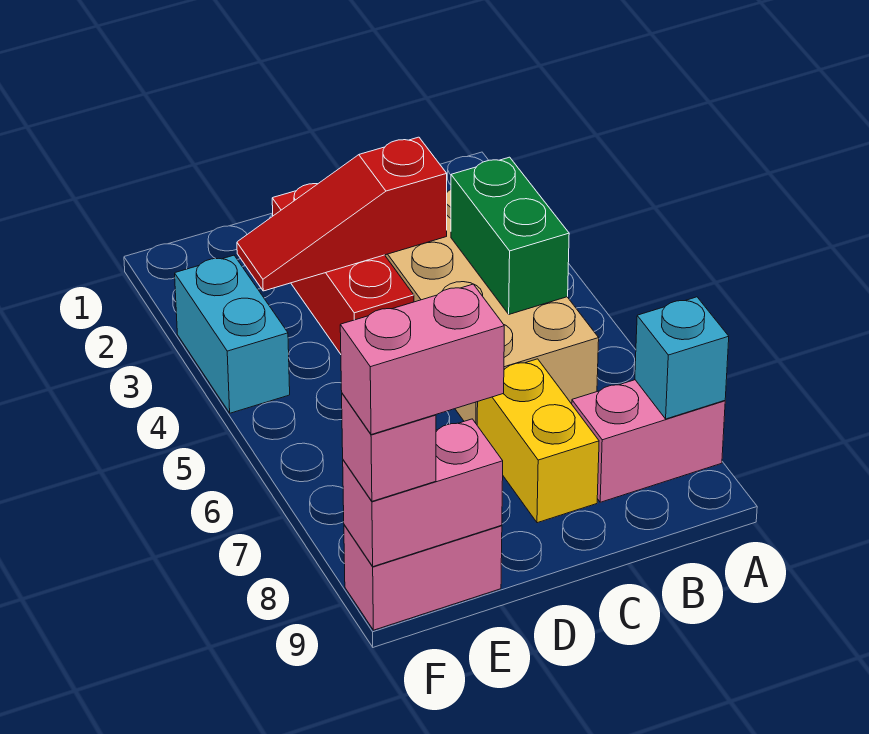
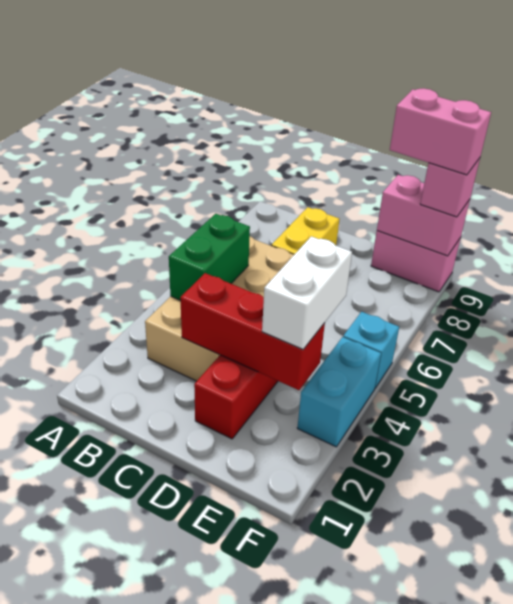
pink 1x2 brick [572,380,725,502] -> none
cyan 1x1 brick [635,297,729,419] -> cyan 1x1 brick moved to [343,312,399,388]
red 1x3 slope [237,137,447,291] -> red 1x3 brick [180,273,325,390]
none -> white 1x2 brick [262,236,352,349]

